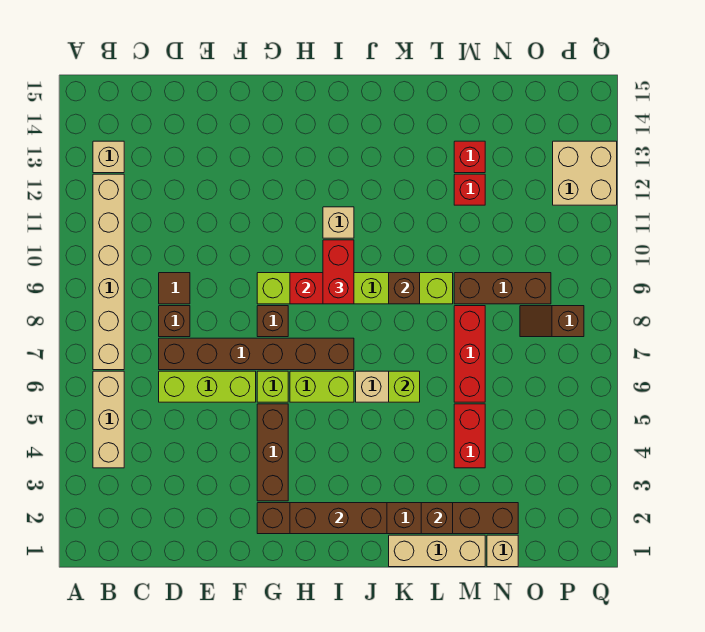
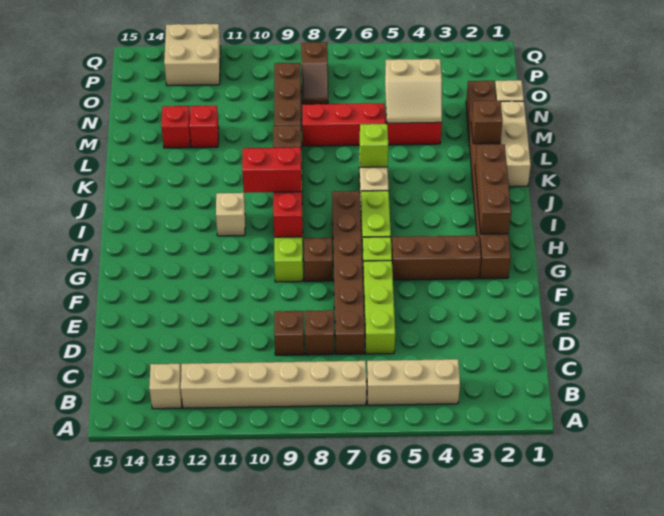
brown 1x1 tile [159,273,190,304] -> brown 1x1 brick [274,311,304,355]
none -> tan 2x2 slope [385,59,442,123]

